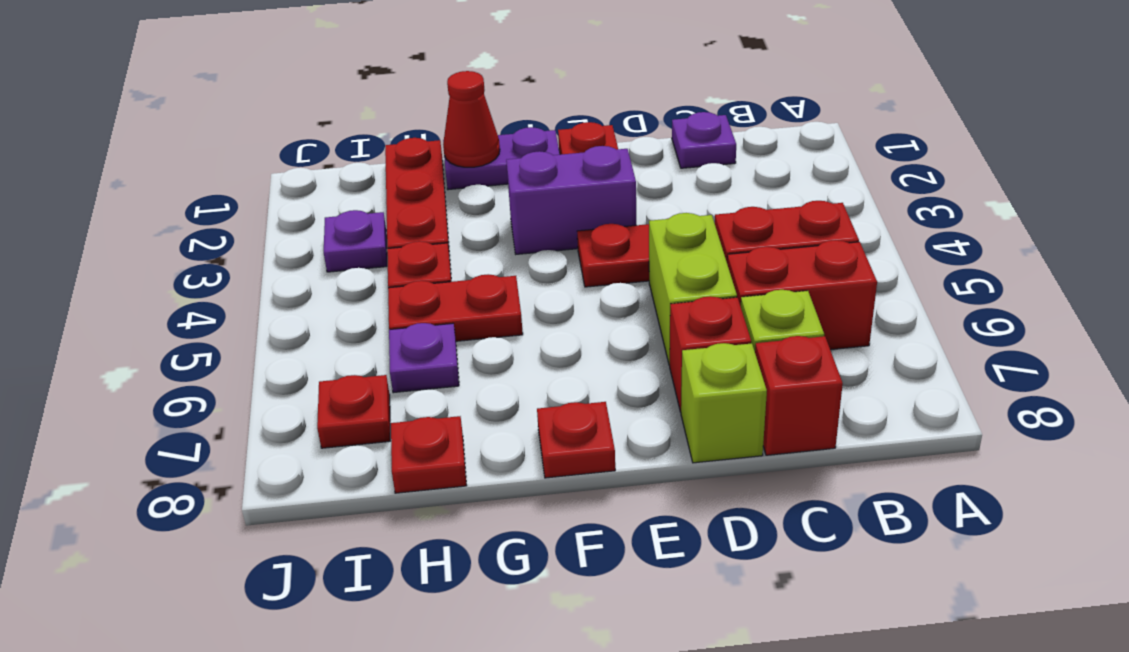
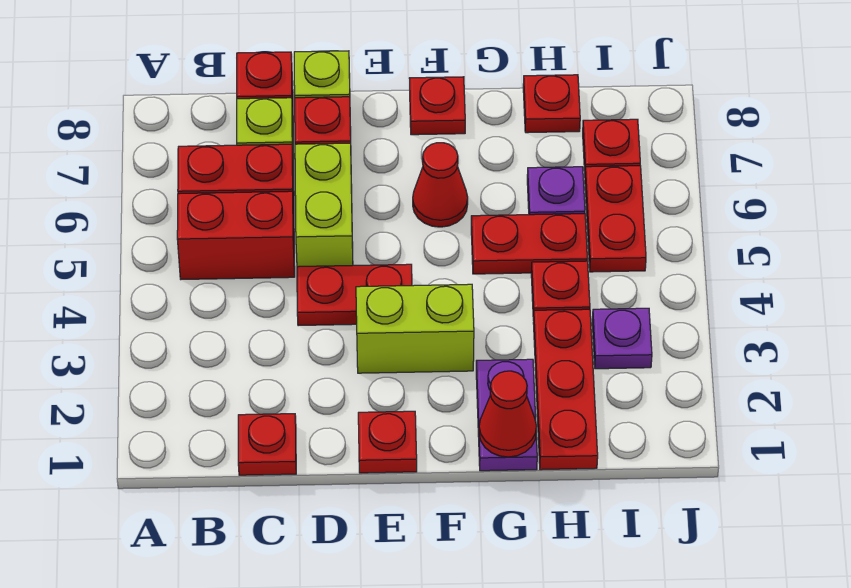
purple 1x1 plate [672,112,736,168] -> red 1x1 plate [238,414,296,475]
purple 1x2 brick [506,146,636,254] -> lime 1x2 brick [356,284,474,373]
purple 1x2 plate [443,127,560,190] -> purple 1x2 plate turned to [476,359,537,471]
none -> red 1x1 cone [413,143,468,227]
none -> red 1x2 plate [585,166,646,272]

